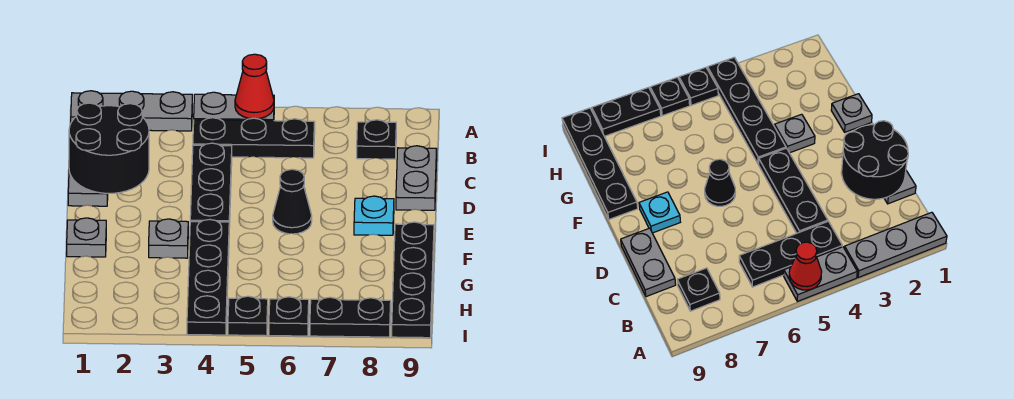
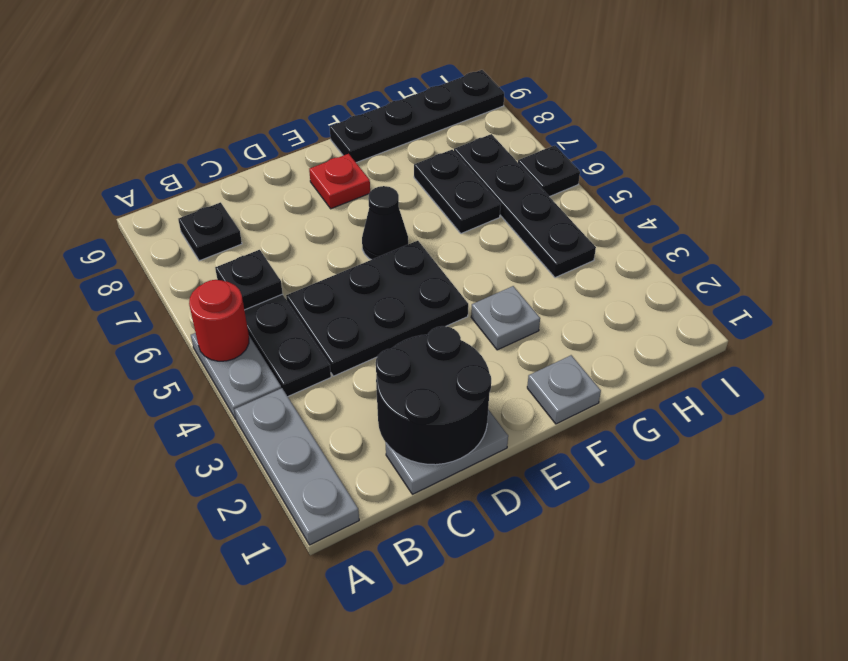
red 1x1 cone [235,54,274,119] -> red 1x1 round brick [189,280,249,361]
black 1x3 plate [190,143,232,227] -> black 2x3 plate [286,241,468,376]
grey 1x2 plate [396,146,437,210] -> none
cyan 1x1 plate [354,196,394,235] -> red 1x1 plate [309,154,370,209]
black 1x4 plate [187,219,229,335] -> black 1x4 plate turned to [454,134,596,278]
black 1x1 plate [228,296,268,336] -> black 1x1 plate moved to [215,250,283,310]
black 1x2 plate [310,297,391,337] -> black 1x2 plate moved to [414,150,501,234]

